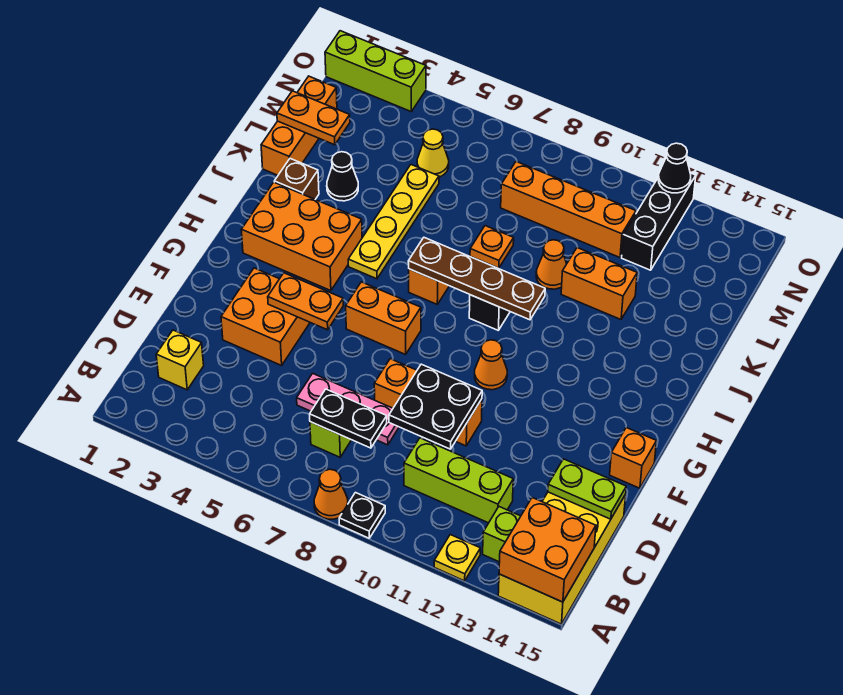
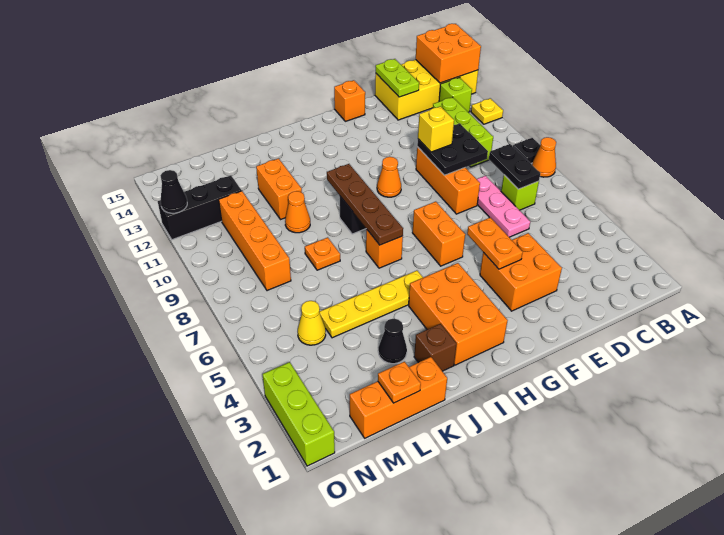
yellow 1x1 brick [156,330,204,390] -> yellow 1x1 brick moved to [418,106,454,152]
orange 1x2 plate [277,91,350,145] -> orange 1x1 plate [378,362,421,403]

